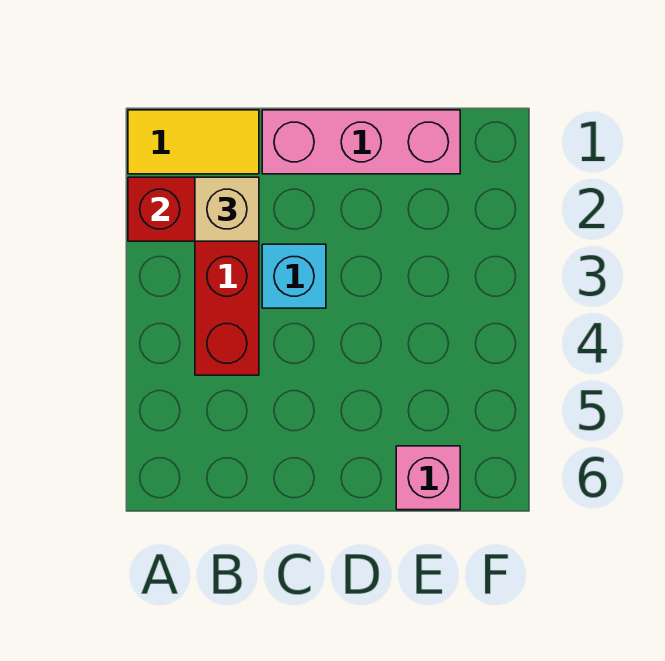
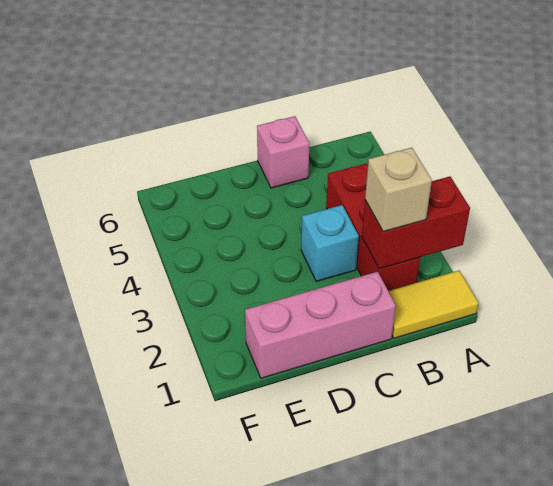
pink 1x1 brick [396,446,460,510] -> pink 1x1 brick moved to [257,116,309,188]

